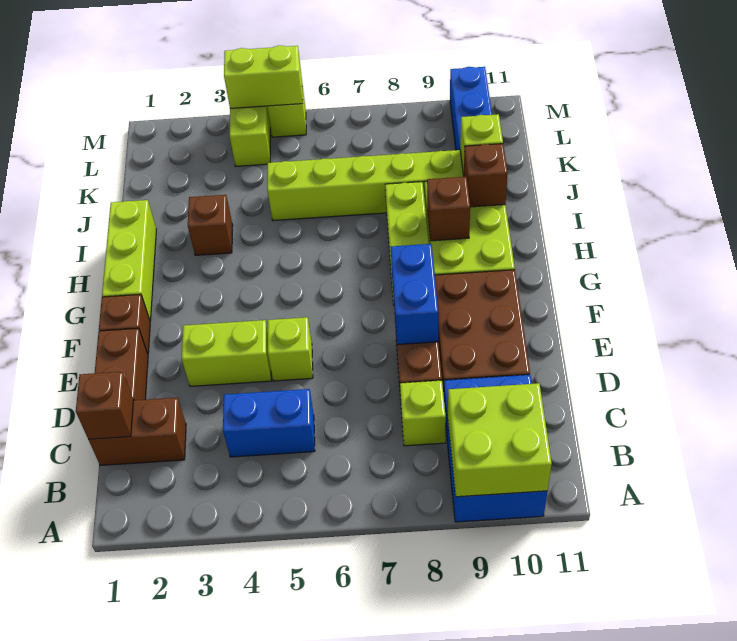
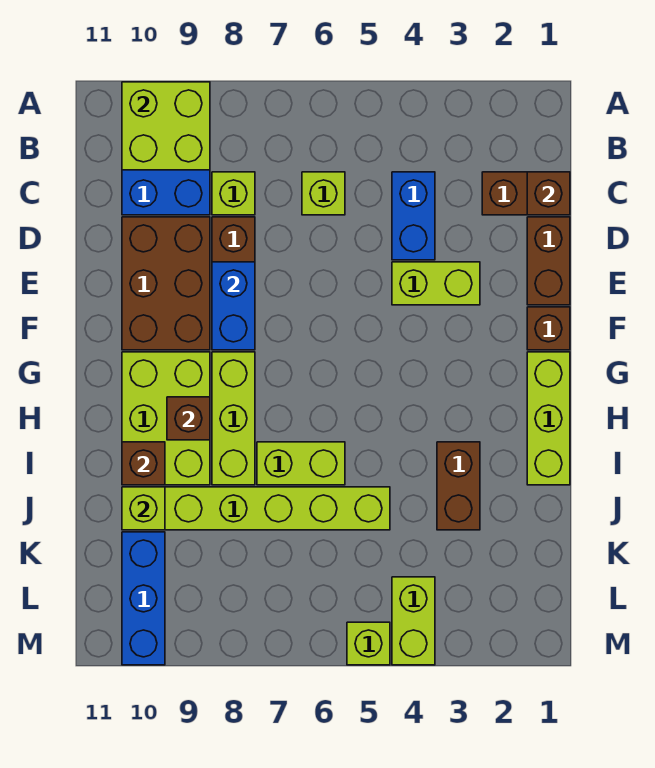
blue 1x2 brick [223,389,315,457] -> blue 1x2 brick turned to [392,172,435,260]
lime 1x1 brick [268,317,313,381] -> lime 1x1 brick moved to [302,172,345,215]
brown 1x1 brick [188,195,233,255] -> brown 1x2 brick [437,442,480,530]
lime 1x2 brick [224,45,303,108] -> lime 1x2 brick moved to [257,442,345,485]

